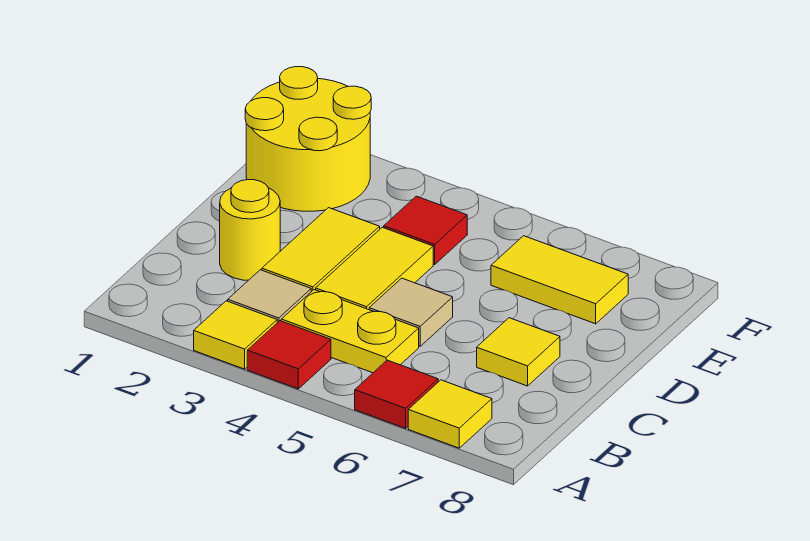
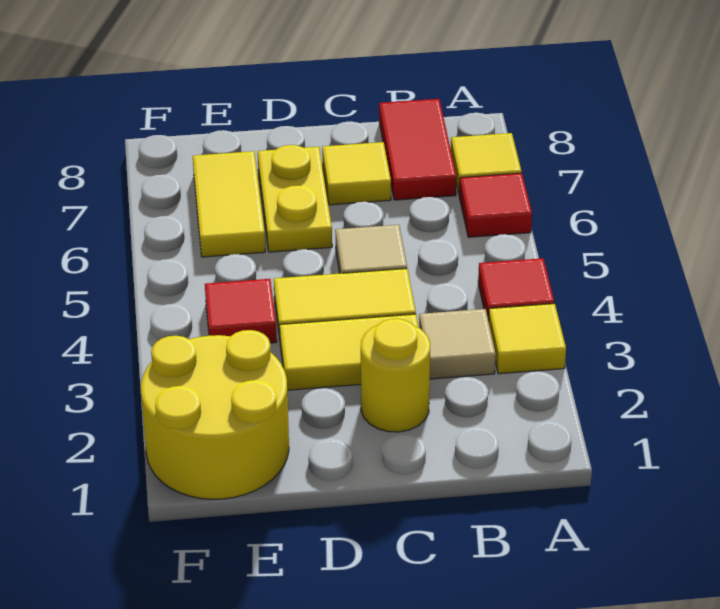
yellow 1x2 plate [281,290,419,373] -> yellow 1x2 plate moved to [258,145,332,252]
none -> red 1x2 tile [379,99,456,200]

